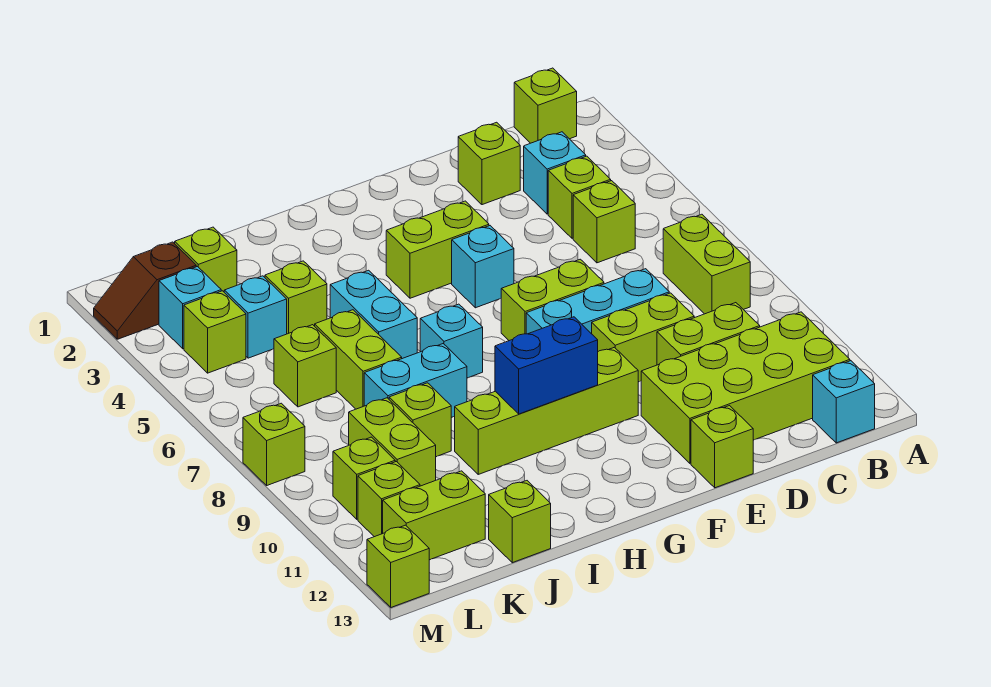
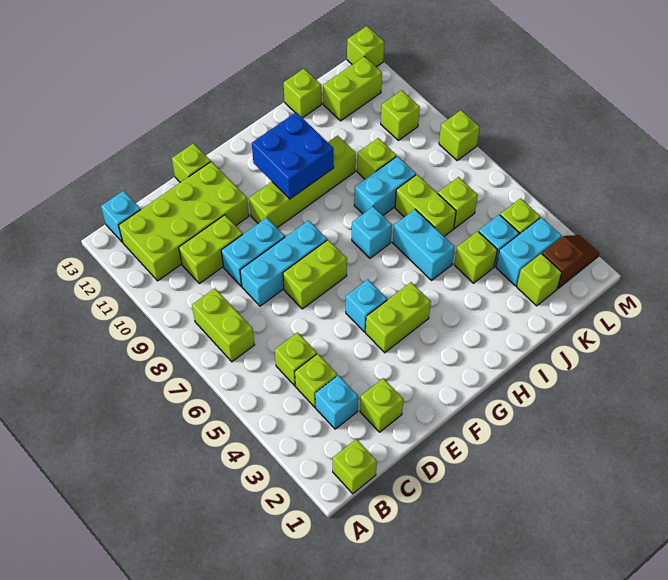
lime 1x2 brick [592,293,694,382] -> cyan 1x2 brick [221,218,285,286]
blue 1x2 brick [495,317,598,414] -> blue 2x2 brick [252,112,334,199]
lime 1x2 brick [349,398,436,486] -> none
cyan 1x1 brick [159,267,221,349] -> cyan 1x2 brick [496,217,562,286]
lime 1x1 brick [358,462,420,537] -> none

